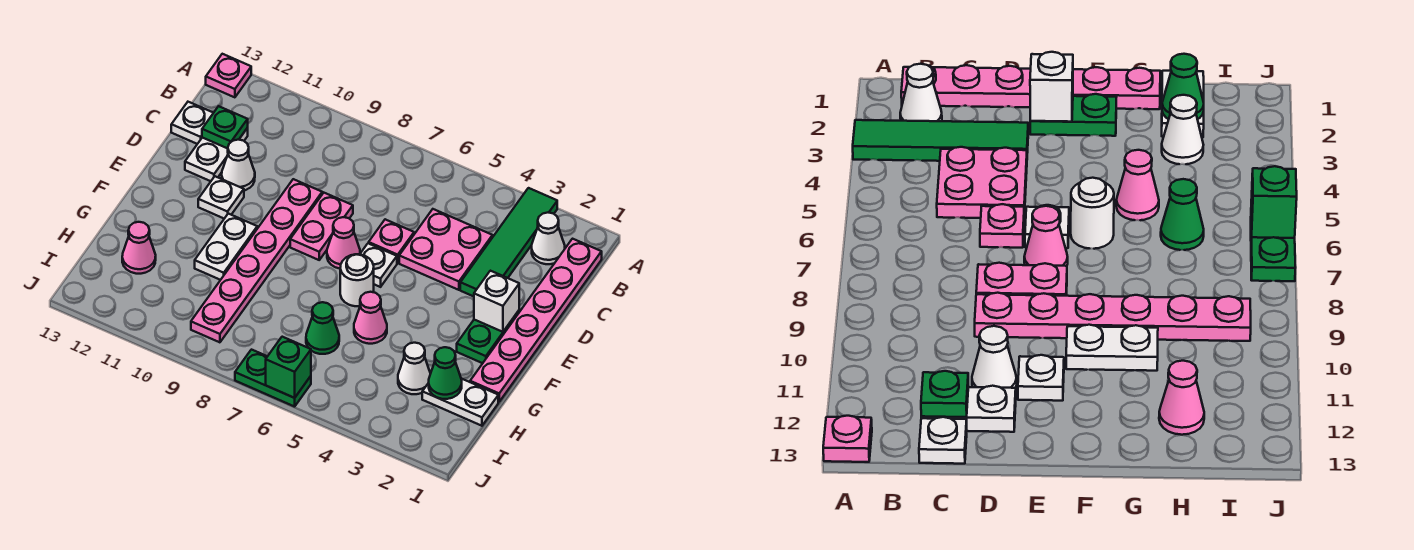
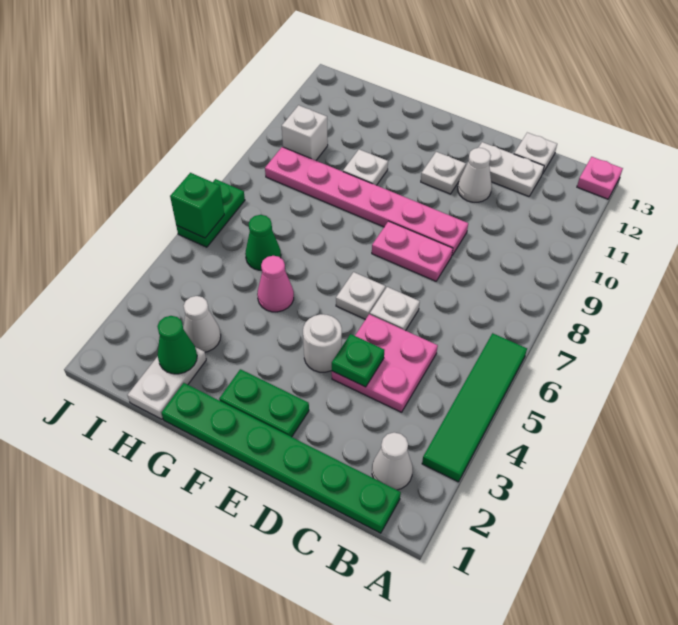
green 1x4 tile [460,188,557,296] -> green 1x4 tile turned to [422,333,527,482]
pink 1x6 plate [470,239,602,402] -> green 1x6 plate [161,383,401,533]
green 1x1 plate [202,106,248,148] -> green 1x1 plate moved to [332,334,384,387]
pink 1x1 plate [369,219,414,263] -> white 1x1 plate [370,287,420,331]
white 1x1 brick [474,271,519,332] -> white 1x1 brick moved to [282,105,328,160]
pink 1x1 cone [327,217,360,269] -> none
white 1x1 round brick [340,254,374,306] -> white 1x1 round brick moved to [303,314,342,372]
white 1x2 plate [195,214,257,280] -> white 1x1 plate [343,149,388,185]
pink 1x1 cone [122,222,156,274] -> none

